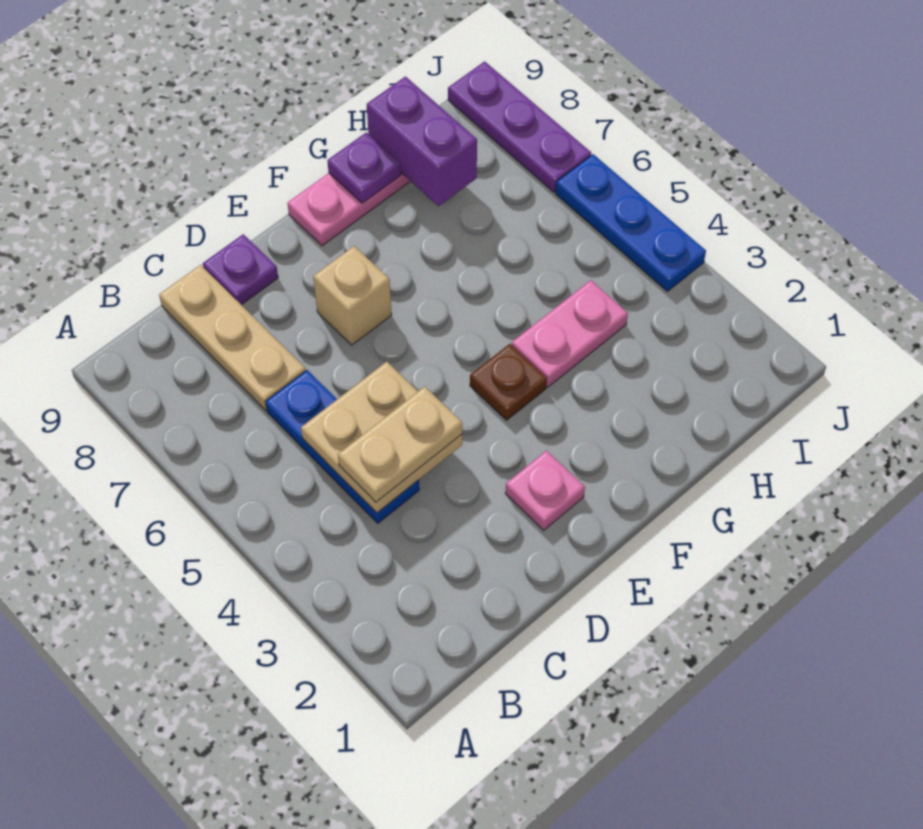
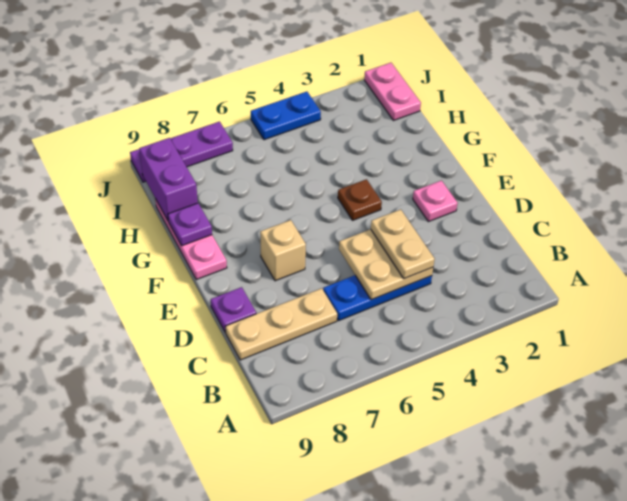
pink 1x2 plate [512,280,628,387] -> pink 1x2 plate moved to [364,63,421,121]
purple 1x2 brick [367,77,477,206] -> purple 1x2 brick turned to [139,138,198,221]
blue 1x3 plate [556,154,706,291] -> blue 1x2 plate [251,92,321,140]

